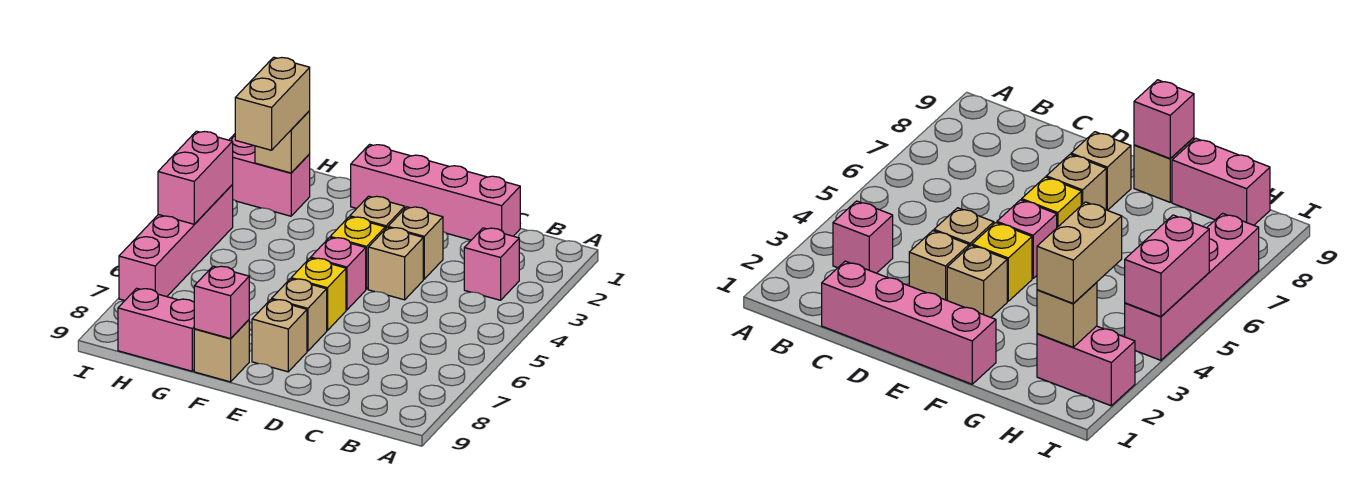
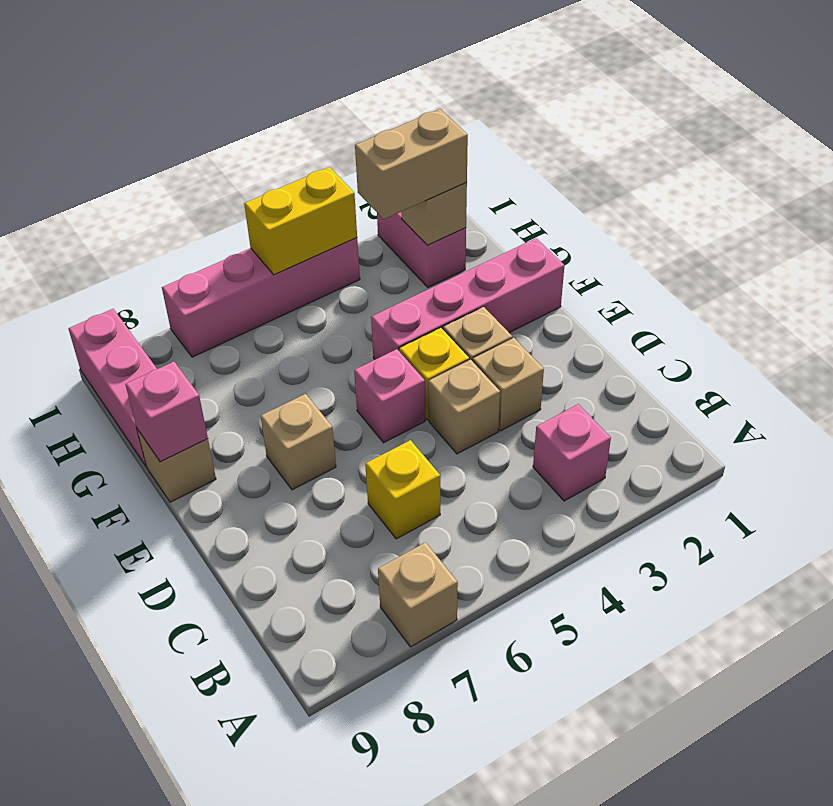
pink 1x4 brick [351,144,520,240] -> pink 1x4 brick turned to [371,238,565,359]
yellow 1x1 brick [291,258,346,331] -> yellow 1x1 brick moved to [365,440,440,539]
tan 1x1 brick [252,300,307,372] -> tan 1x1 brick moved to [378,542,458,647]
pink 1x2 brick [118,288,194,371] -> pink 1x3 brick [68,309,157,467]
pink 1x2 brick [158,131,233,224] -> yellow 1x2 brick [244,167,357,275]

